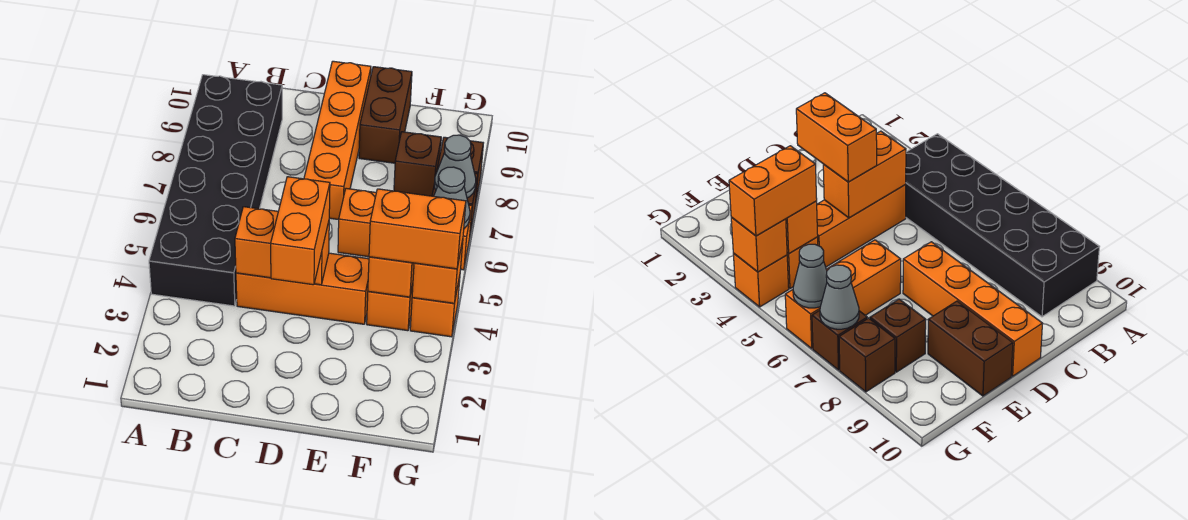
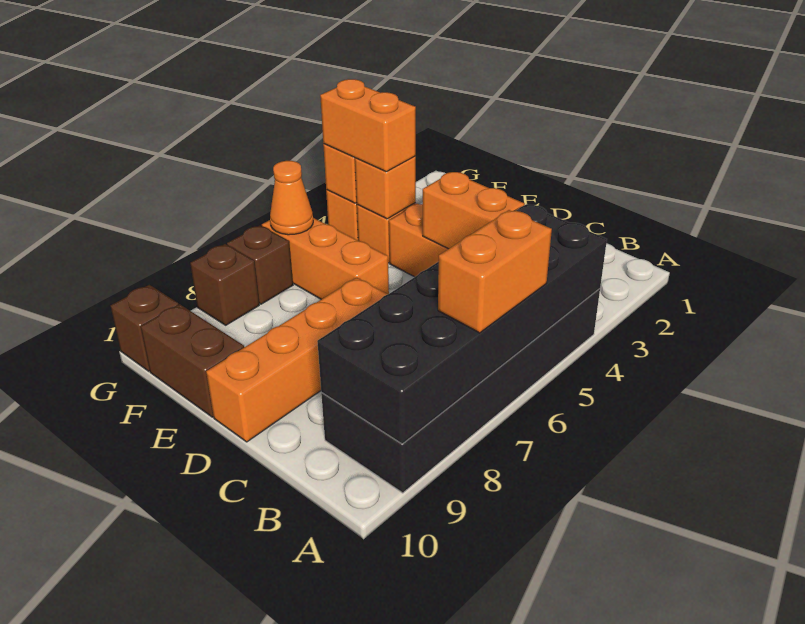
none -> black 2x6 brick [317,204,607,444]
orange 1x2 brick [271,177,330,285] -> orange 1x2 brick moved to [438,210,552,333]
brown 1x2 brick [359,67,412,163] -> brown 1x2 brick turned to [141,304,244,417]
brown 1x1 brick [394,132,441,196] -> brown 1x1 brick moved to [111,285,179,371]
grey 1x1 cone [434,167,470,229] -> orange 1x1 cone [270,161,313,235]
grey 1x1 cone [435,135,476,198] -> none

